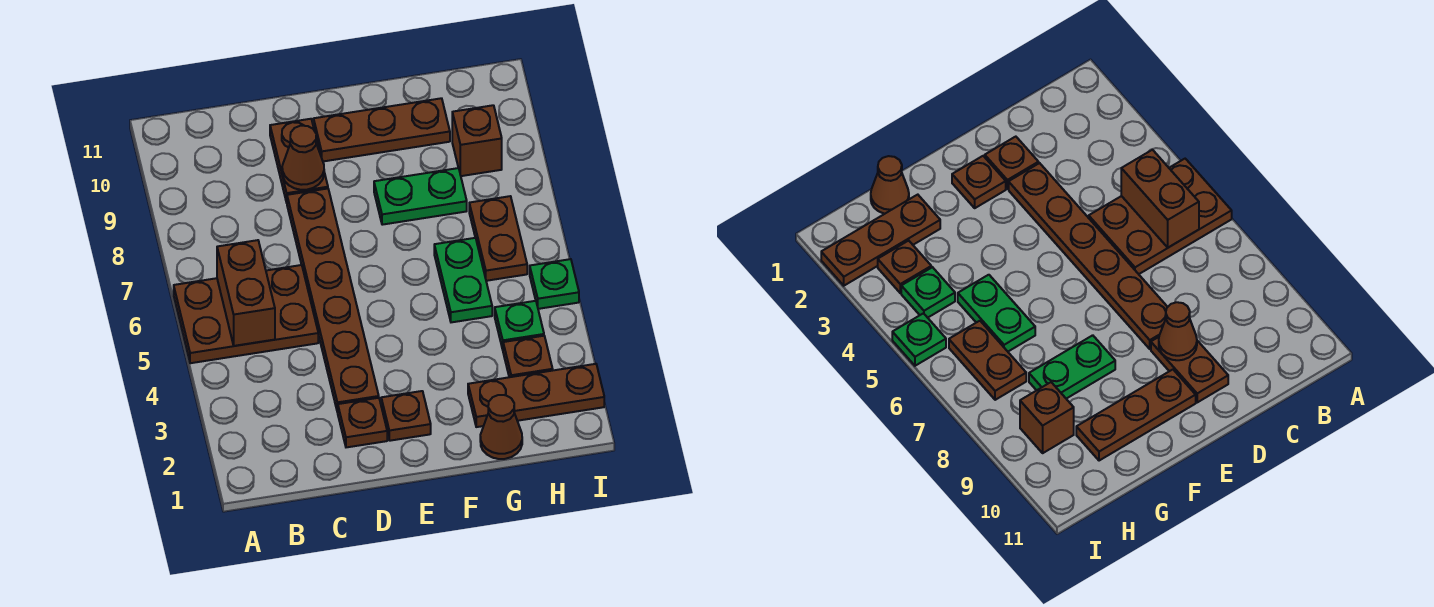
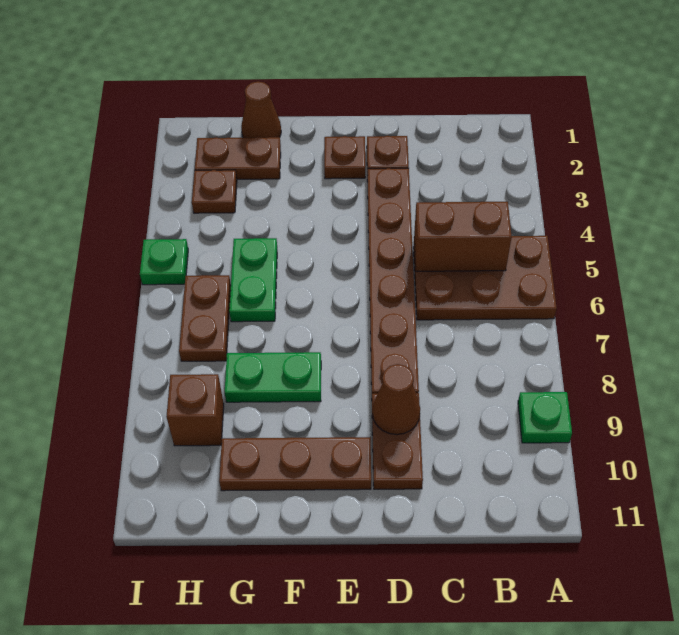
brown 1x2 brick [217,240,275,346] -> brown 1x2 brick turned to [414,202,512,271]
brown 1x3 plate [468,364,604,427] -> brown 1x2 plate [195,137,281,179]
green 1x1 plate [495,301,544,349] -> green 1x1 plate moved to [518,392,572,443]

